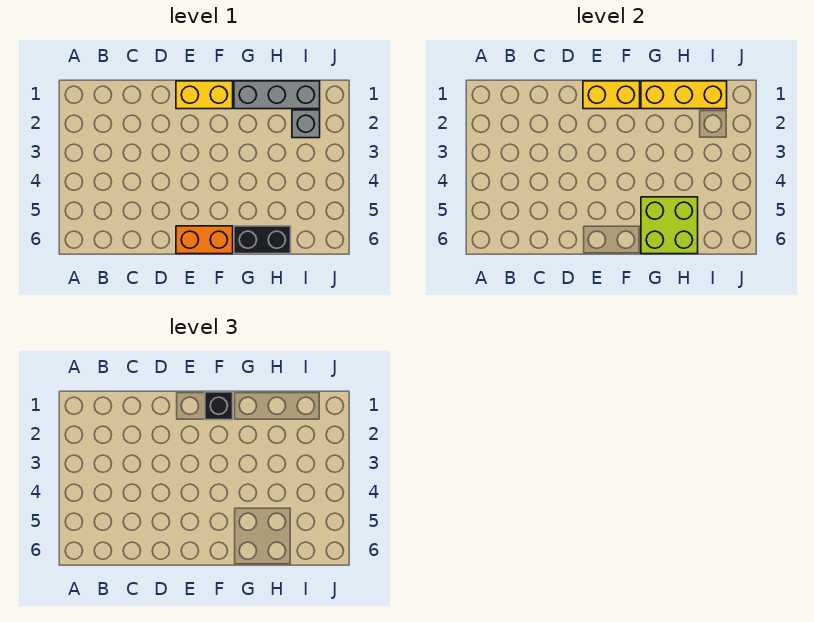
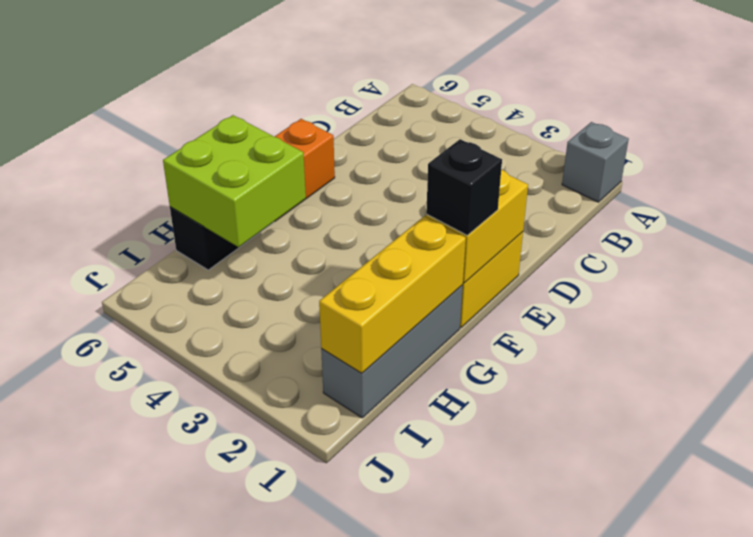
grey 1x1 brick [292,110,320,138] -> grey 1x1 brick moved to [562,122,629,202]

